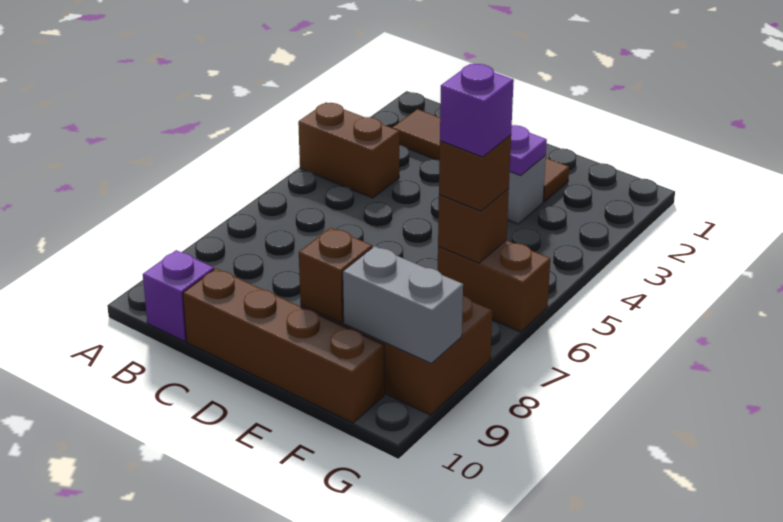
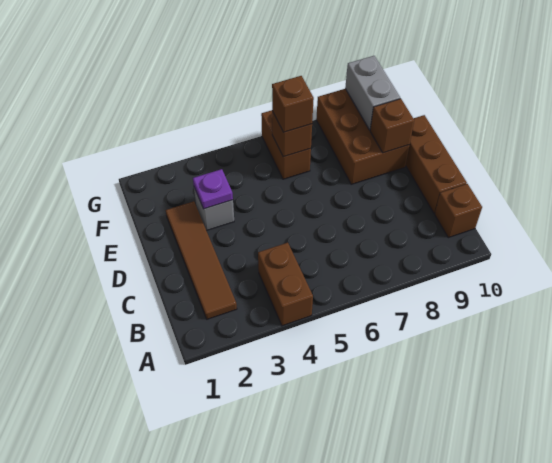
purple 1x1 brick [143,250,214,342] -> brown 1x1 brick [435,184,482,238]
brown 1x4 brick [183,268,384,423] -> brown 1x3 brick [406,115,467,213]
purple 1x1 brick [440,64,514,157] -> none

